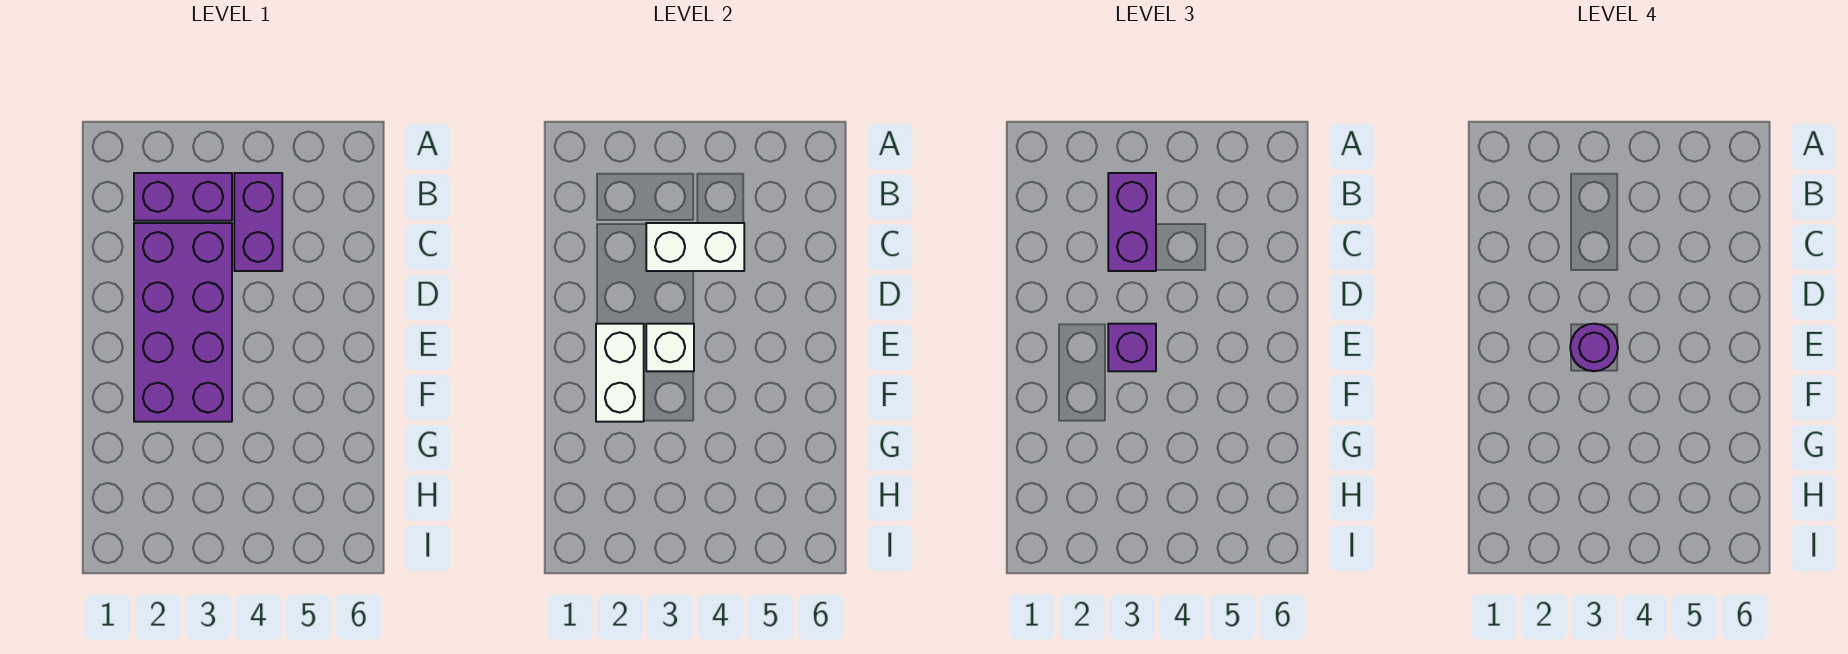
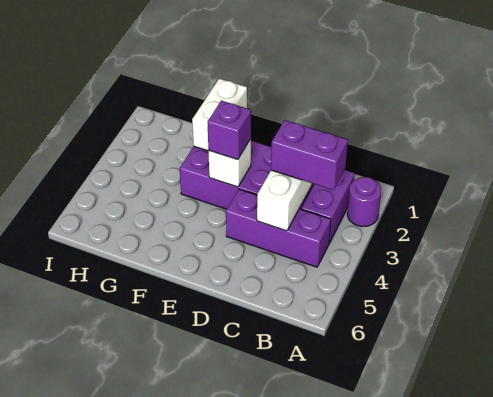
purple 1x2 brick [234,173,282,271] -> purple 1x3 brick [226,189,331,267]
white 1x2 brick [596,324,644,422] -> white 1x2 brick turned to [192,79,247,151]
purple 1x1 round brick [1570,324,1618,371] -> purple 1x1 round brick moved to [347,177,381,227]

